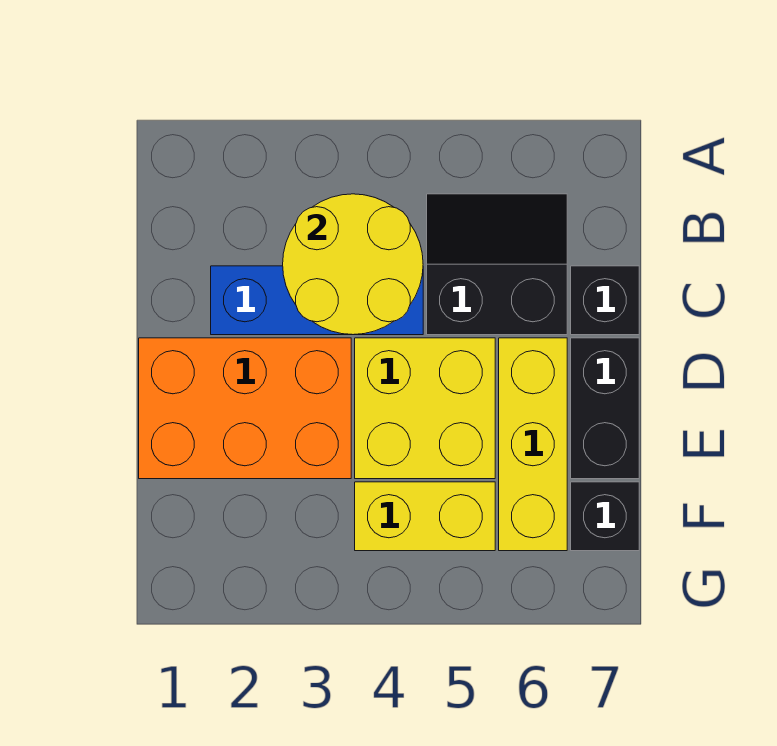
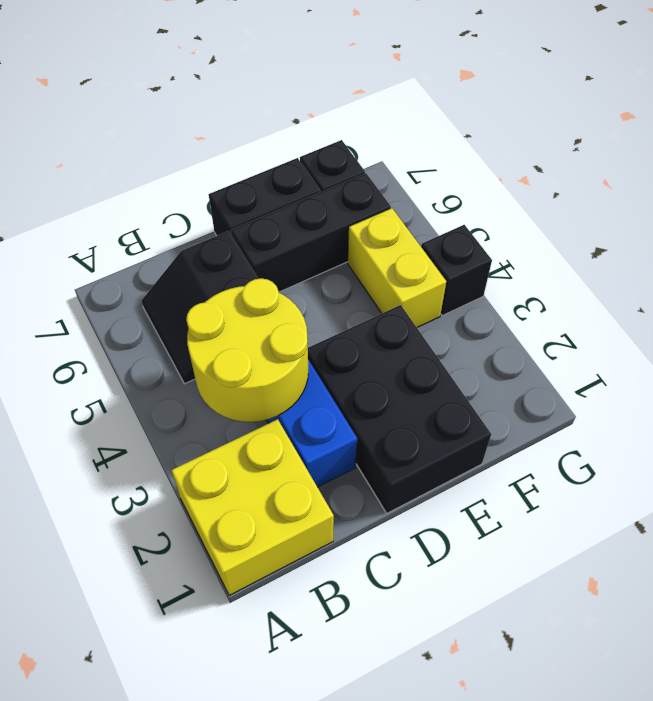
black 1x1 brick [571,266,639,335] -> black 1x1 brick moved to [421,225,492,315]
orange 2x3 brick [139,338,351,479] -> black 2x3 brick [308,305,491,513]
yellow 2x2 brick [355,338,495,479] -> yellow 2x2 brick moved to [171,419,334,596]
yellow 1x3 brick [499,338,567,551] -> black 1x3 brick [231,173,391,292]

